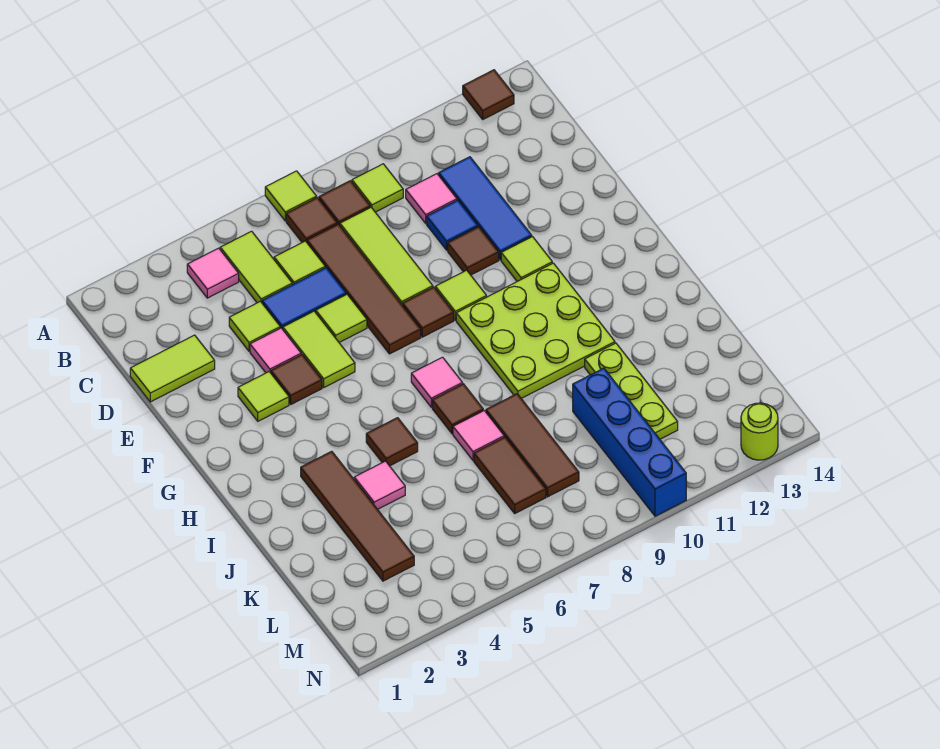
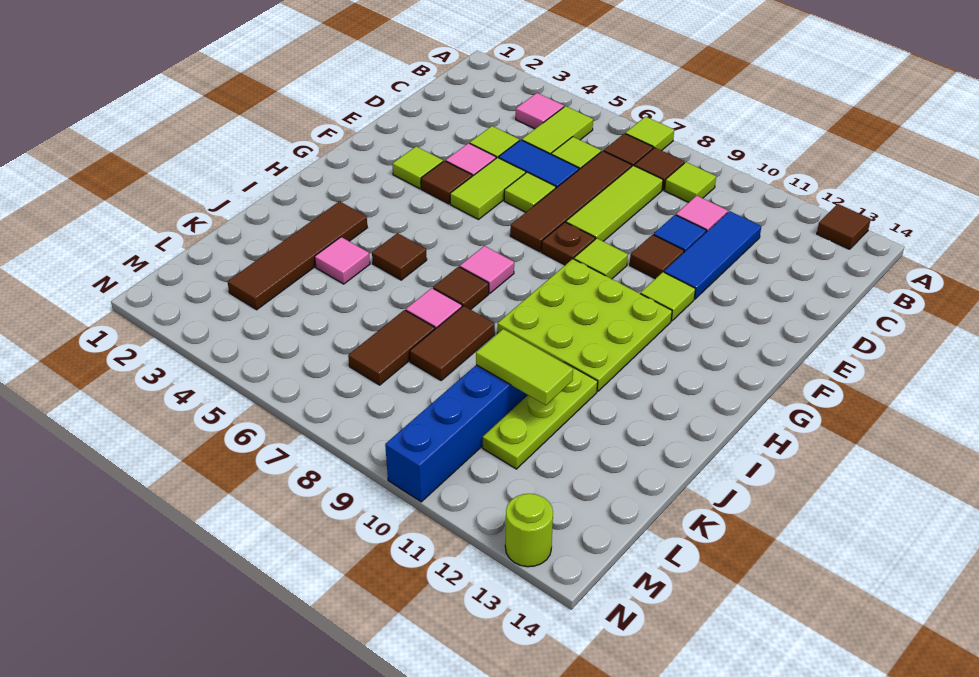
lime 1x2 tile [130,335,215,402] -> lime 1x2 tile moved to [476,329,573,405]
brown 1x1 tile [403,287,454,337] -> brown 1x1 plate [541,222,595,265]
brown 1x3 tile [486,394,579,497] -> brown 1x2 tile [410,306,495,380]

